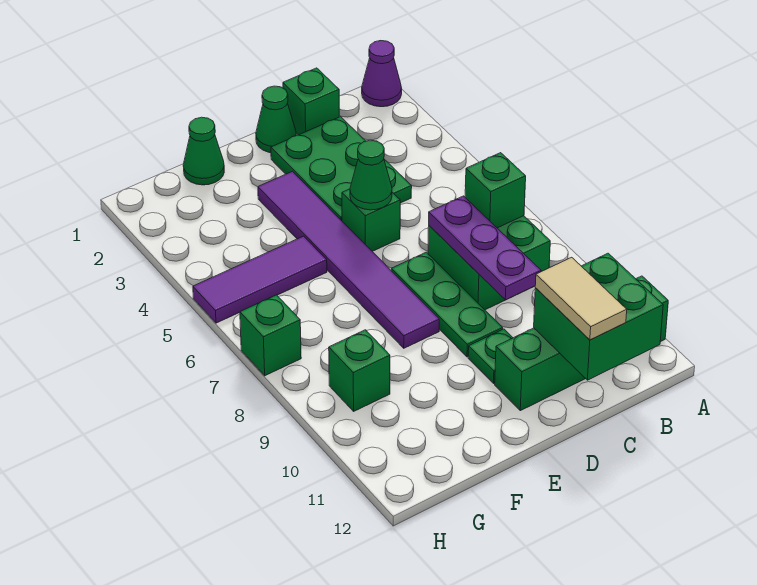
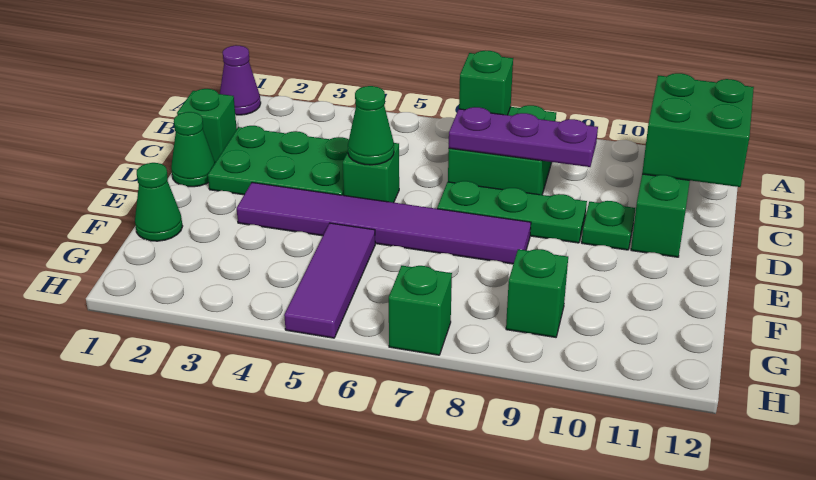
tan 1x2 tile [535,257,627,340] -> none

